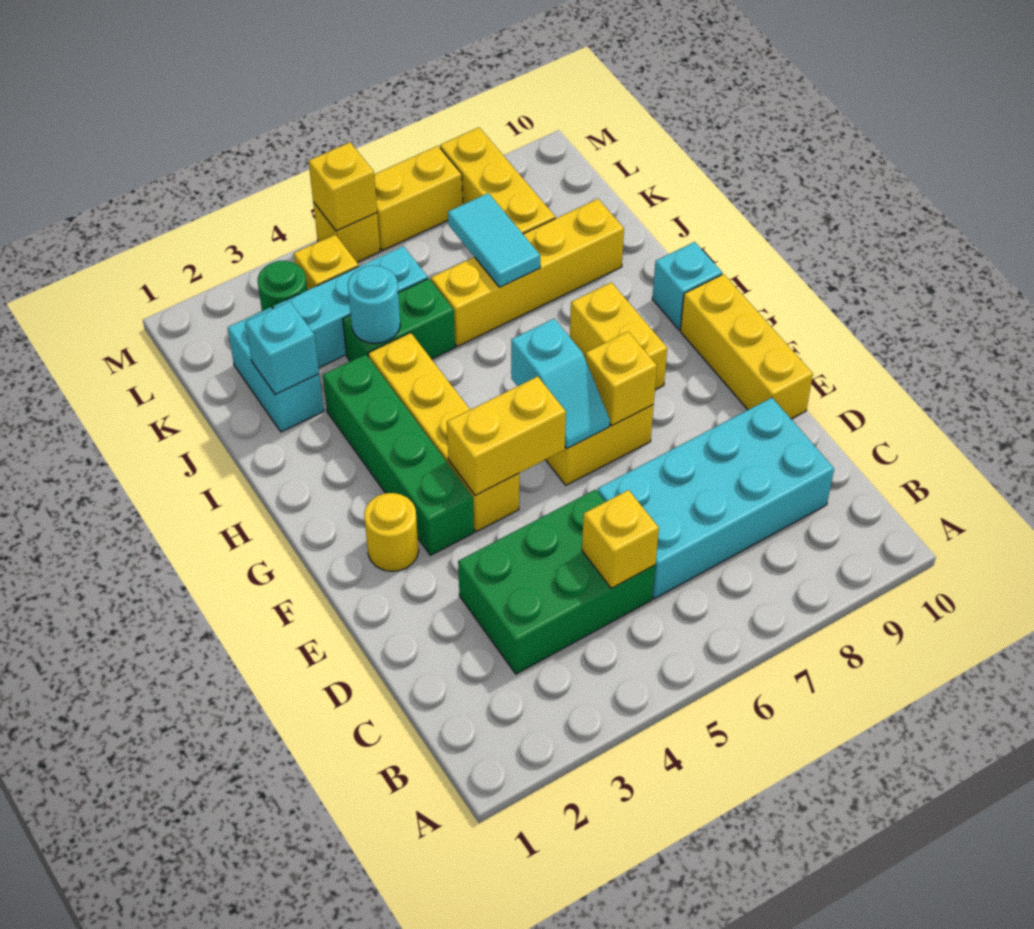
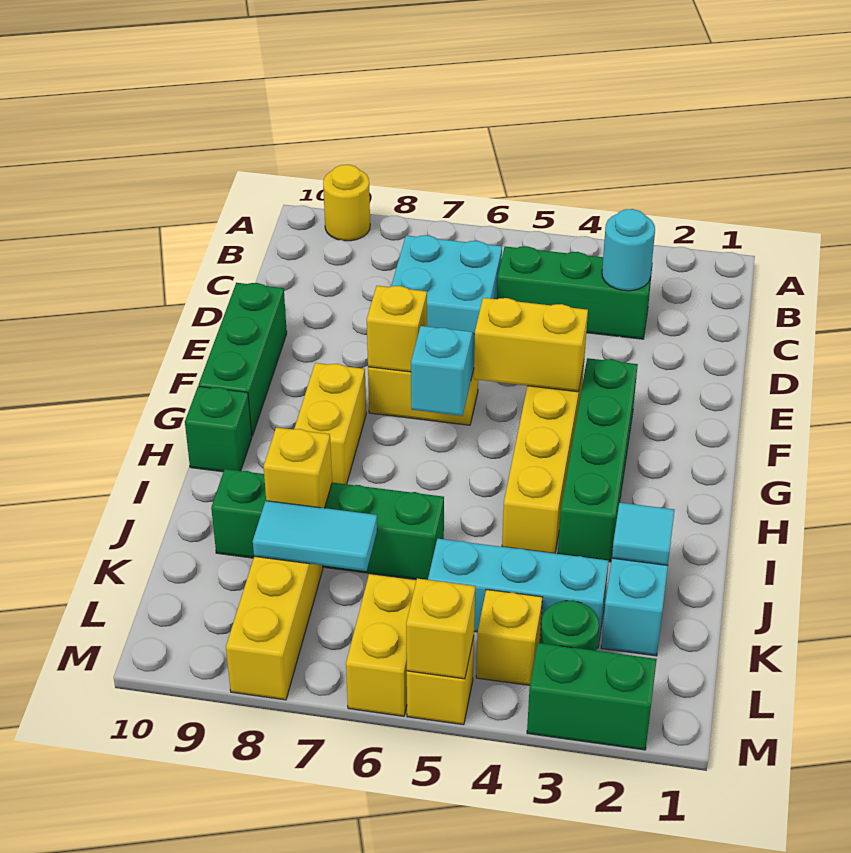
green 2x3 brick [458,490,655,674] -> green 1x3 brick [497,246,653,339]
yellow 1x1 brick [582,490,659,588] -> yellow 1x1 brick moved to [264,427,332,508]
cyan 2x4 brick [598,398,834,599] -> cyan 2x2 brick [391,235,502,334]
yellow 1x3 brick [680,274,813,419] -> green 1x3 brick [199,283,287,436]
yellow 1x1 round brick [364,493,419,571] -> yellow 1x1 round brick moved to [323,165,370,241]
cyan 1x1 brick [652,242,722,330] -> green 1x1 brick [185,386,252,472]
cyan 1x1 brick [245,301,319,395] -> cyan 1x1 tile [612,503,675,565]
green 1x2 brick [343,278,455,361] -> green 1x2 brick moved to [527,643,657,750]
cyan 1x1 round brick [348,265,400,343] -> cyan 1x1 round brick moved to [602,209,655,291]
yellow 1x4 brick [431,199,624,347] -> green 1x4 brick [211,469,444,580]
cyan 1x2 tile [448,193,540,287] -> cyan 1x2 tile turned to [253,501,377,571]
yellow 1x2 brick [374,146,463,251] -> yellow 1x2 brick turned to [346,574,416,716]

